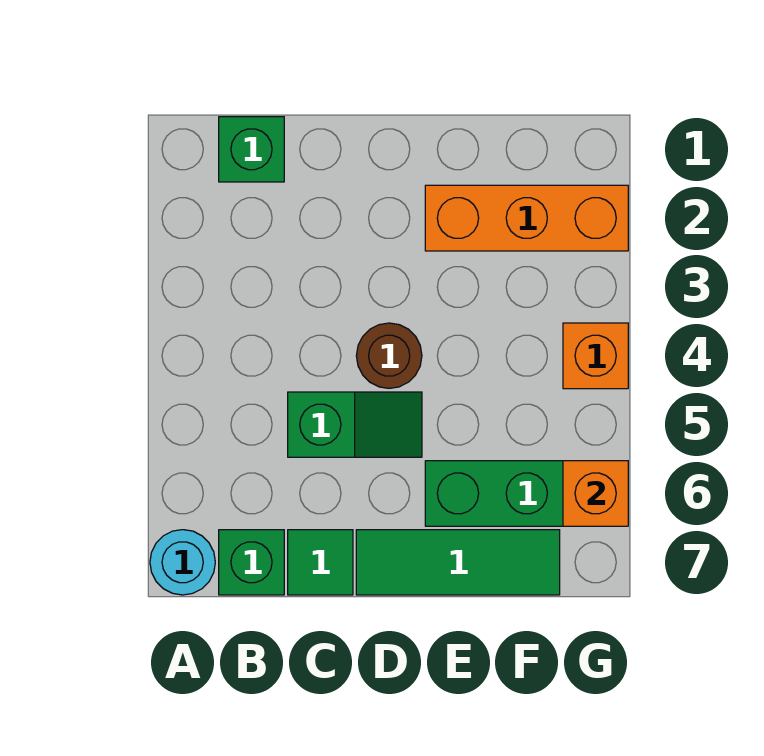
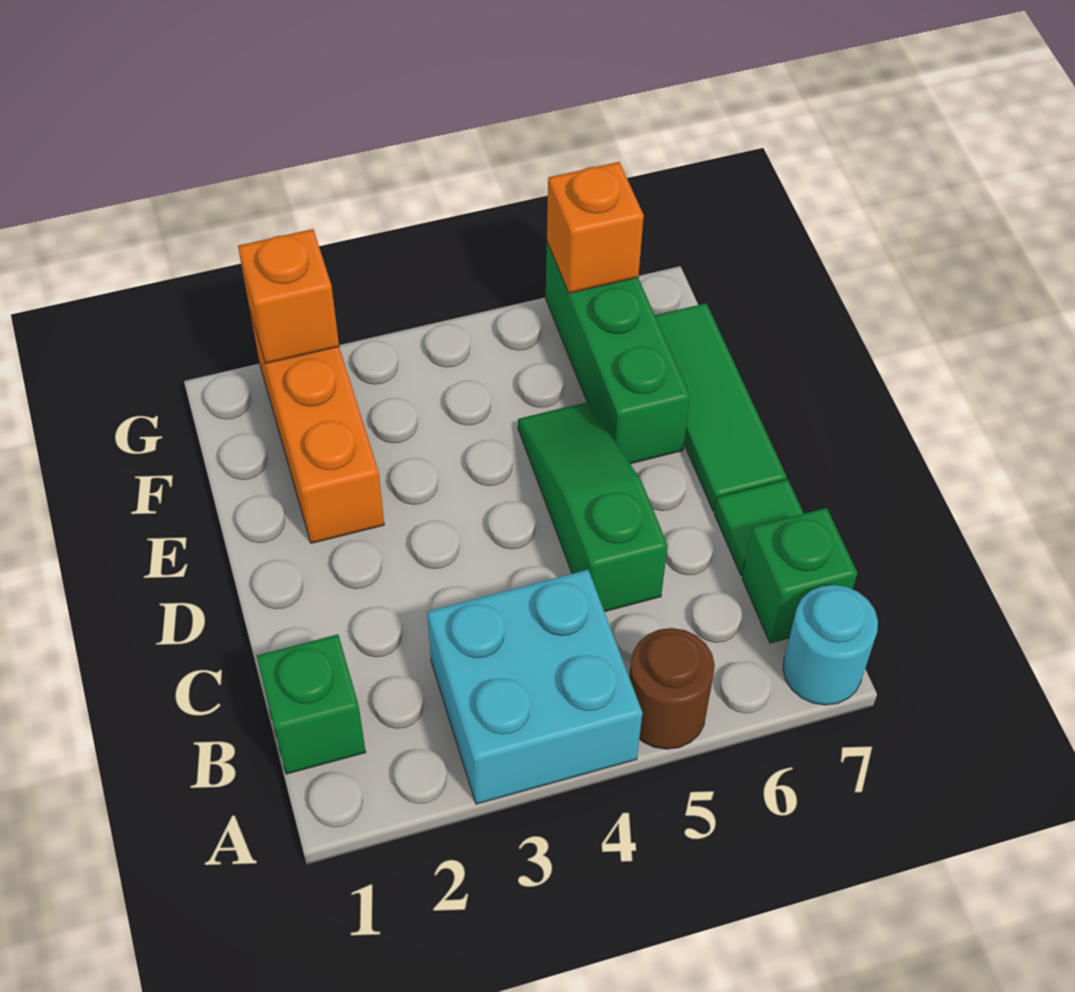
none -> cyan 2x2 brick [427,570,643,804]
green 1x2 slope [288,392,422,457] -> green 1x3 slope [518,402,668,612]
brown 1x1 round brick [356,323,422,388] -> brown 1x1 round brick moved to [629,628,715,749]
orange 1x1 brick [563,323,628,389] -> orange 1x1 brick moved to [238,229,339,364]

